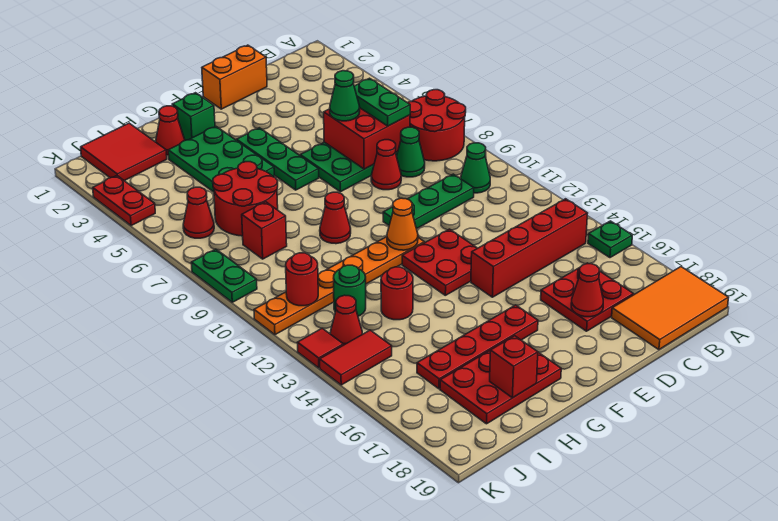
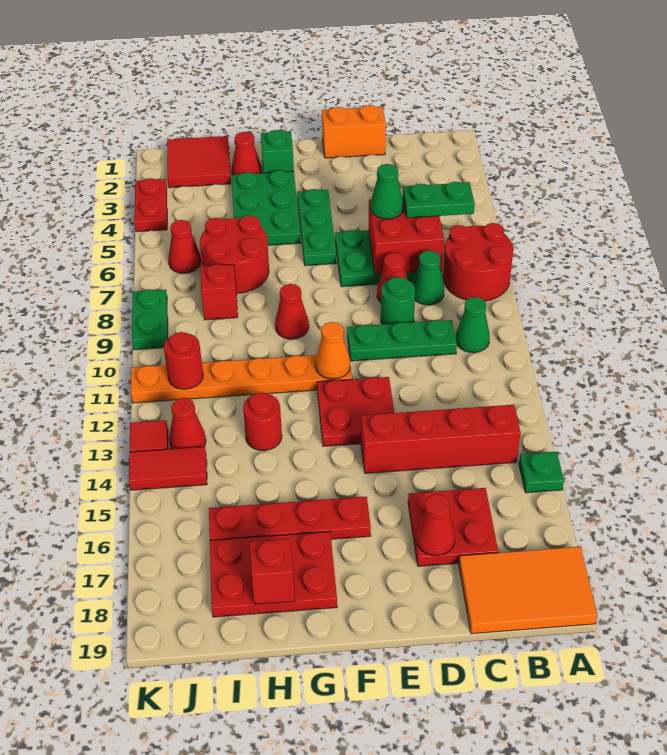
green 1x2 plate [354,78,410,126] -> green 1x2 plate turned to [403,182,475,218]
green 1x1 round brick [334,265,366,316] -> green 1x1 round brick moved to [381,277,415,325]

